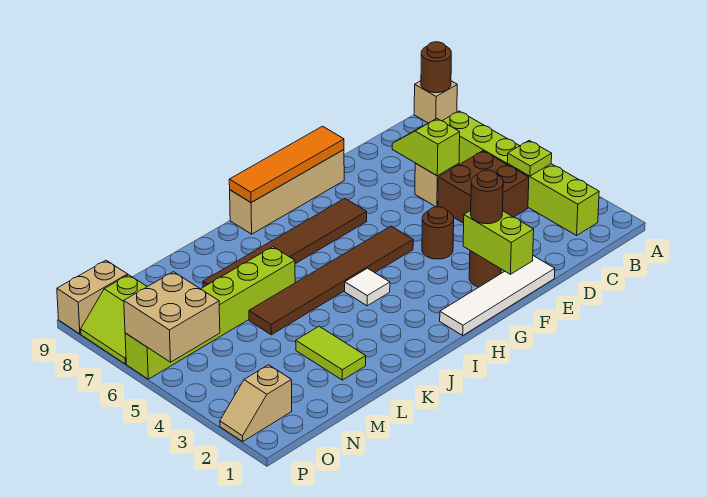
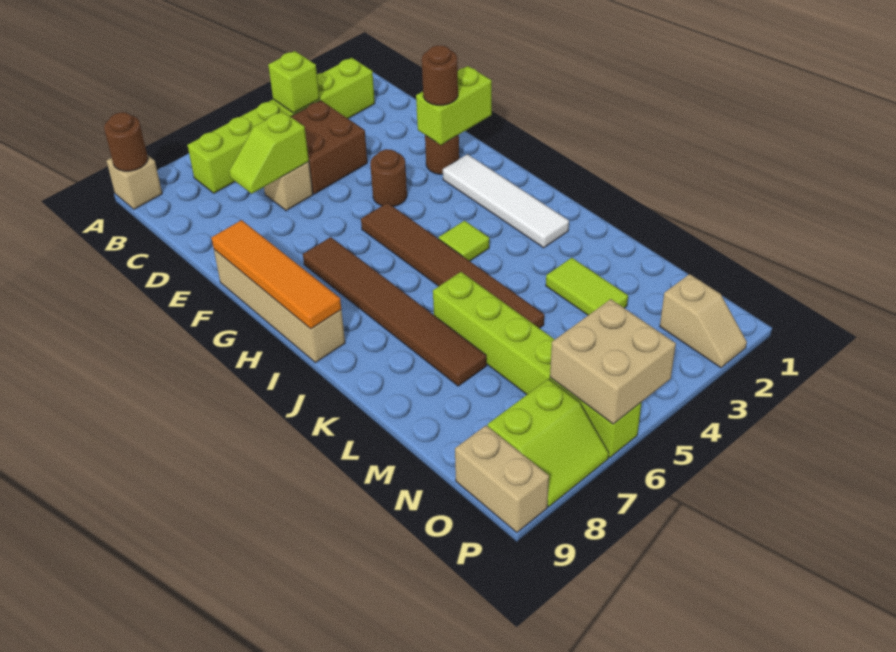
lime 1x1 plate [507,141,552,176] -> lime 1x1 brick [268,51,320,113]
white 1x4 tile [440,256,555,335] -> white 1x4 tile moved to [443,154,569,248]
white 1x1 tile [345,268,390,306] -> lime 1x1 tile [438,221,489,261]
lime 1x2 tile [296,326,366,380] -> lime 1x2 tile turned to [546,258,628,315]

